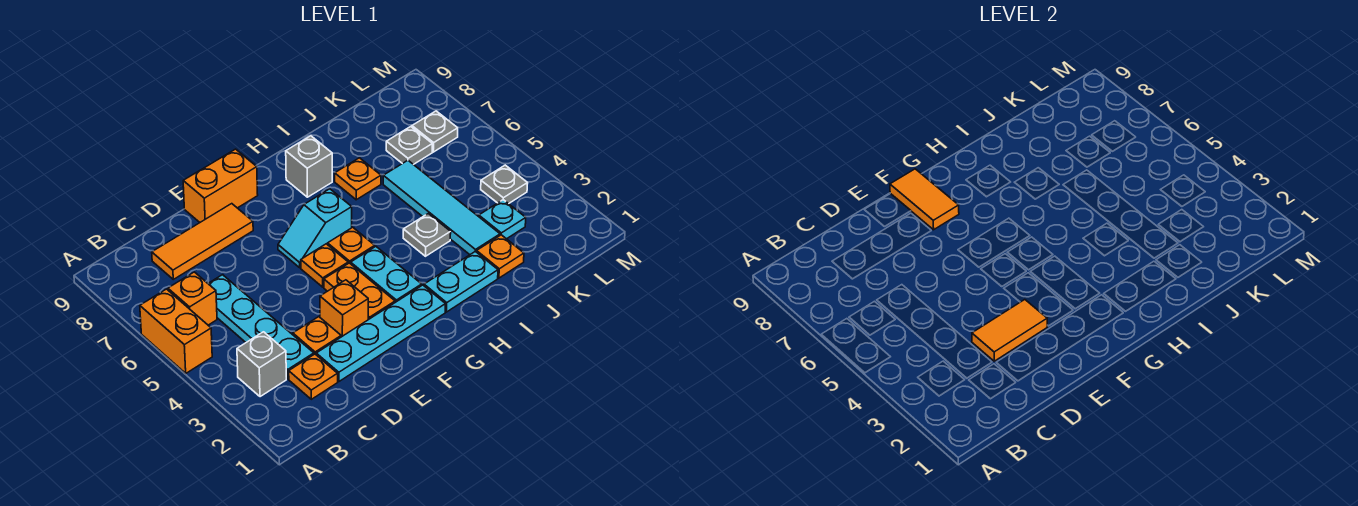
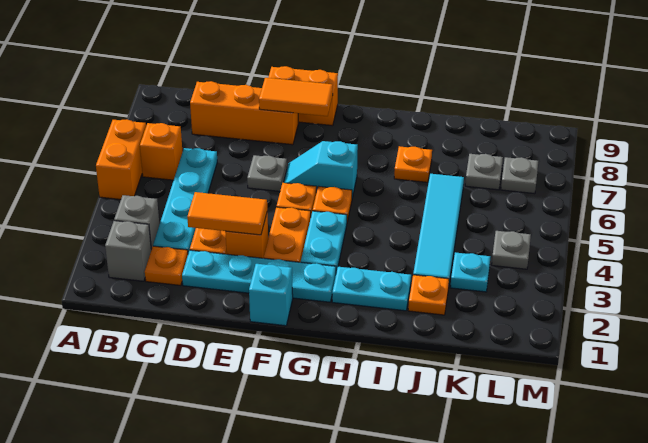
orange 1x3 tile [152,204,253,279] -> orange 1x3 brick [190,81,298,145]
none -> cyan 1x1 brick [249,264,293,326]
orange 1x2 tile [890,169,959,230] -> orange 1x2 tile turned to [259,78,333,116]
grey 1x1 brick [286,136,332,197] -> grey 1x1 brick moved to [105,221,151,281]
grey 1x1 plate [403,214,451,256] -> grey 1x1 plate moved to [247,155,287,191]

